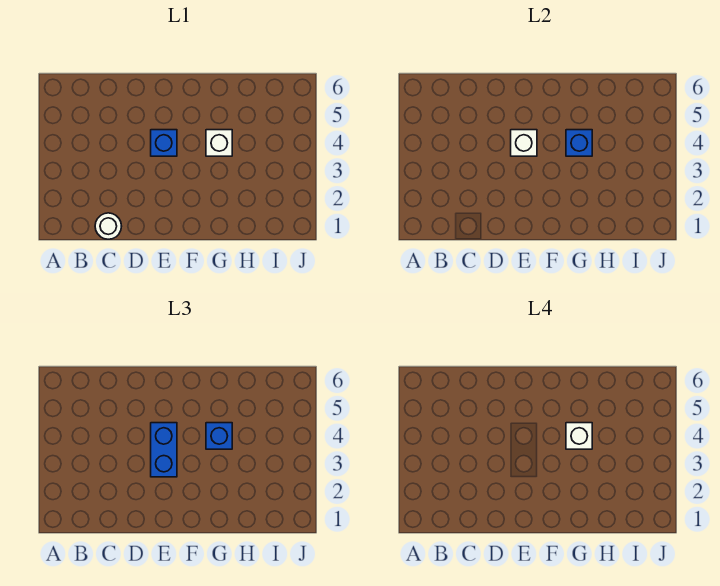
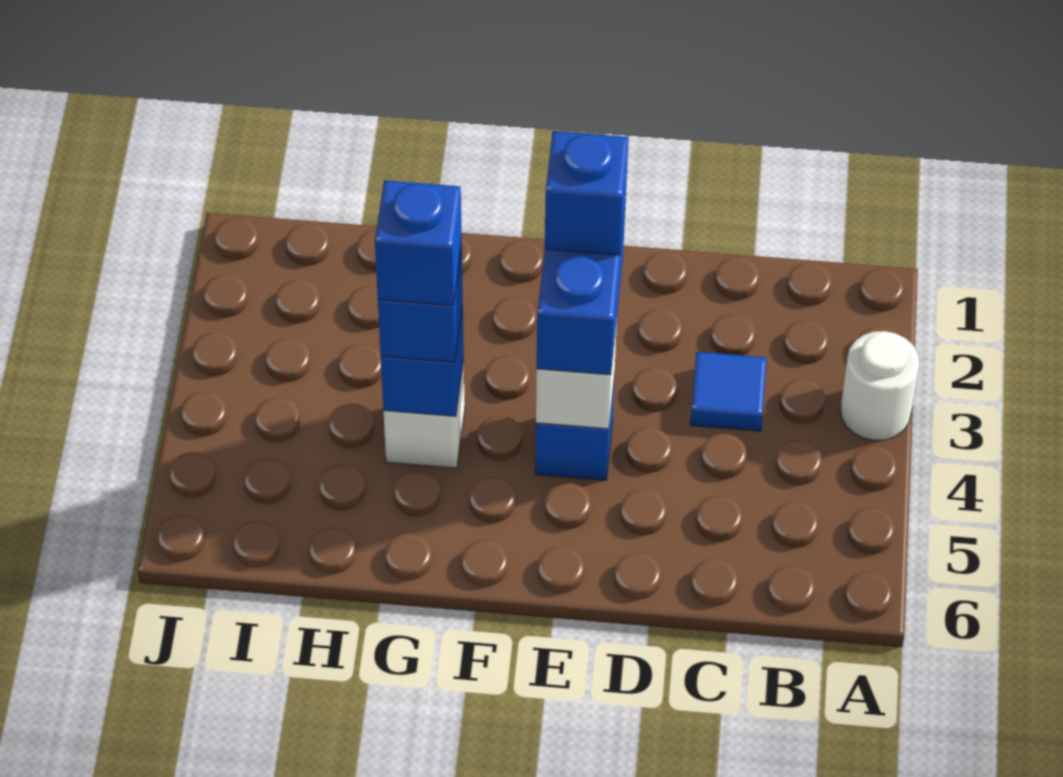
white 1x1 round brick [95,213,122,239] -> white 1x1 round brick moved to [840,331,920,441]
none -> blue 1x1 tile [690,352,766,431]
none -> blue 1x1 brick [545,131,628,255]
white 1x1 brick [566,423,592,449] -> blue 1x1 brick [375,180,462,306]

